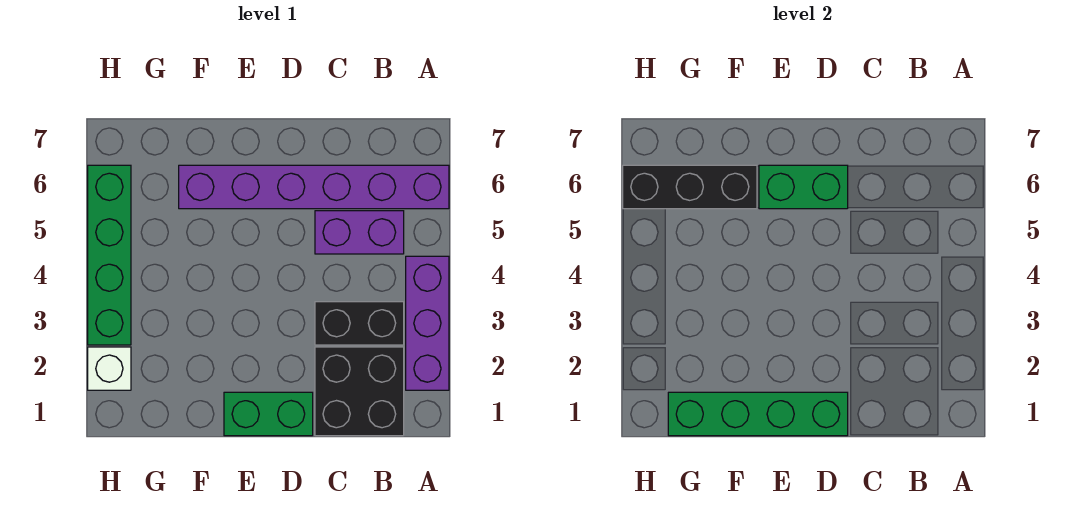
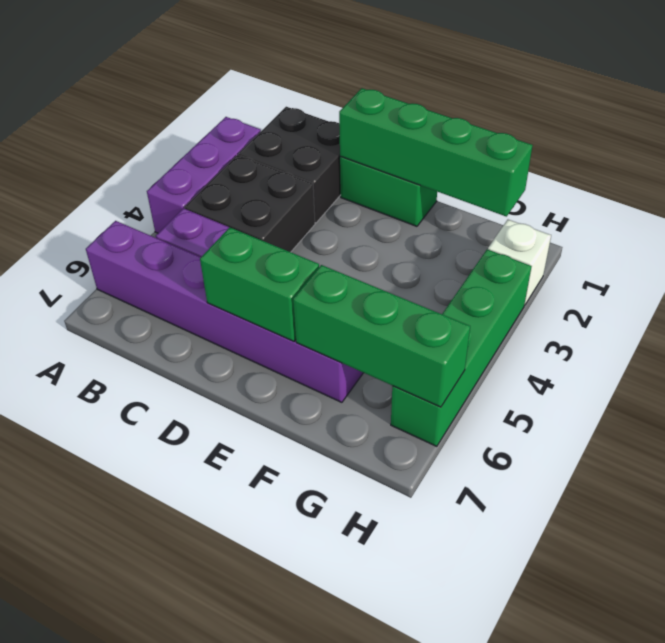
black 1x2 brick [315,302,404,345] -> black 2x2 brick [185,155,315,252]
black 1x3 brick [623,165,757,209] -> green 1x3 brick [293,265,470,407]

